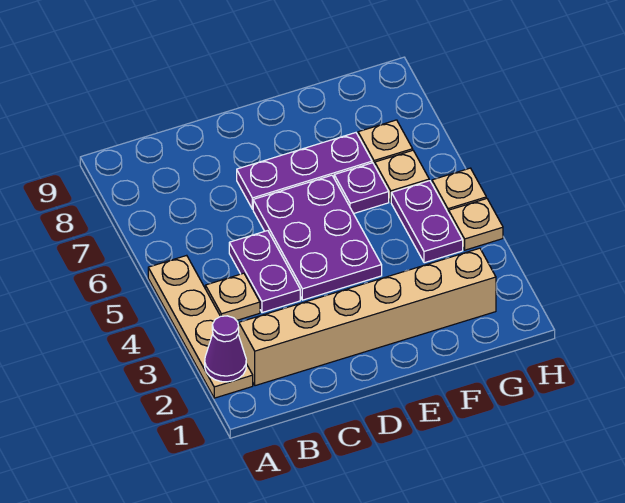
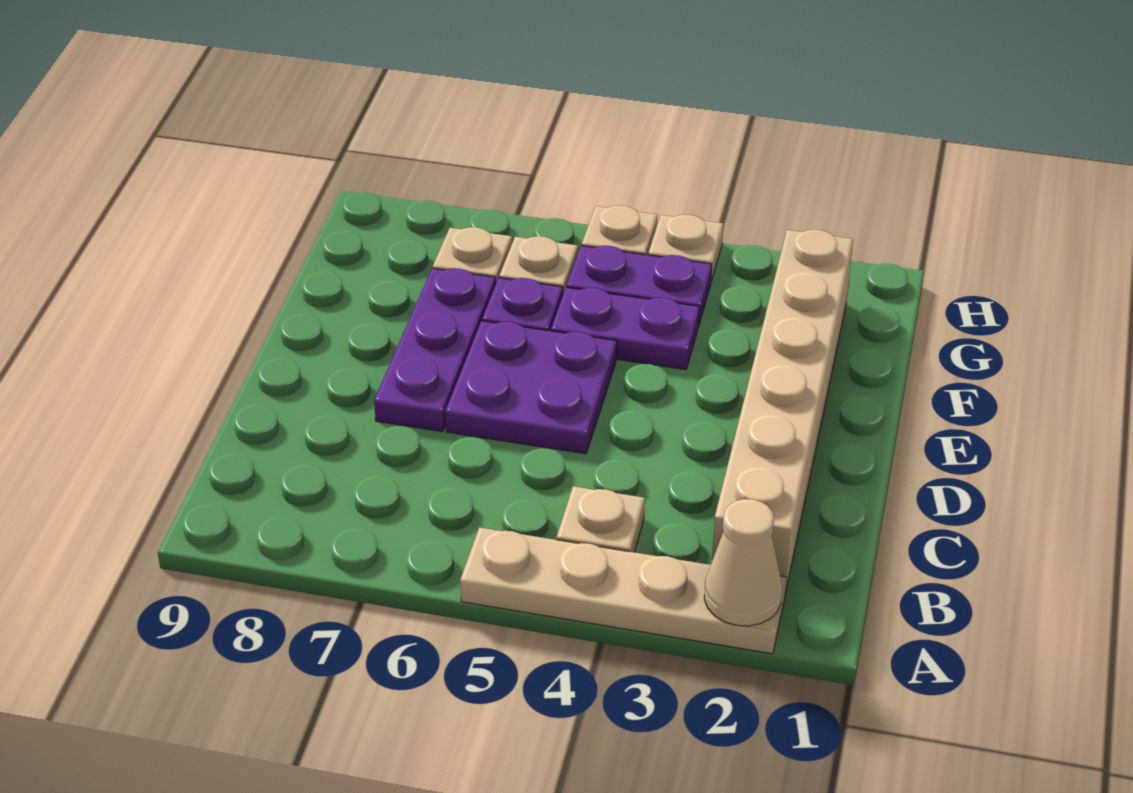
purple 1x1 cone [205,316,246,382] -> tan 1x1 cone [704,499,782,626]
purple 1x2 plate [229,231,300,313] -> purple 1x2 plate moved to [551,287,700,370]
purple 2x3 plate [253,175,382,300] -> purple 2x2 plate [445,321,616,454]

